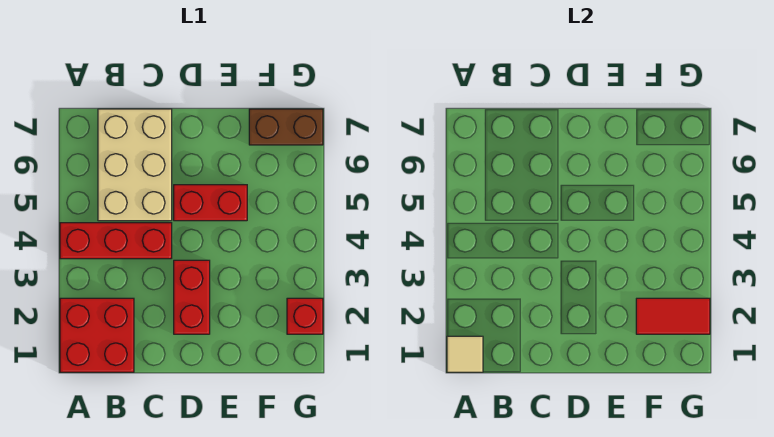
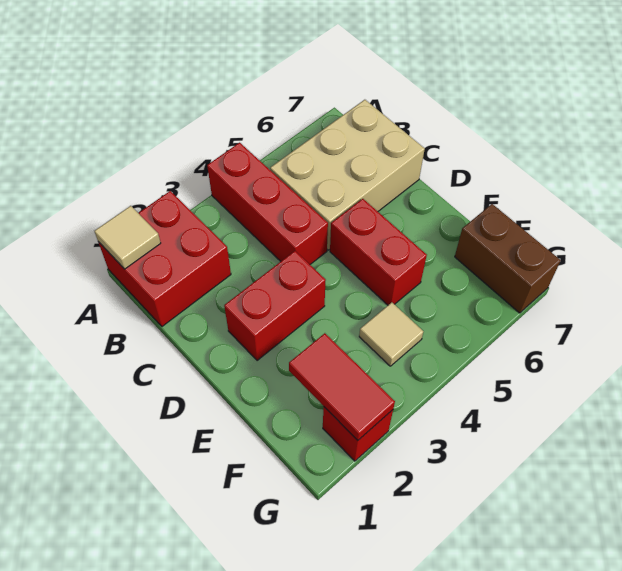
none -> tan 1x1 tile [359,302,423,366]

